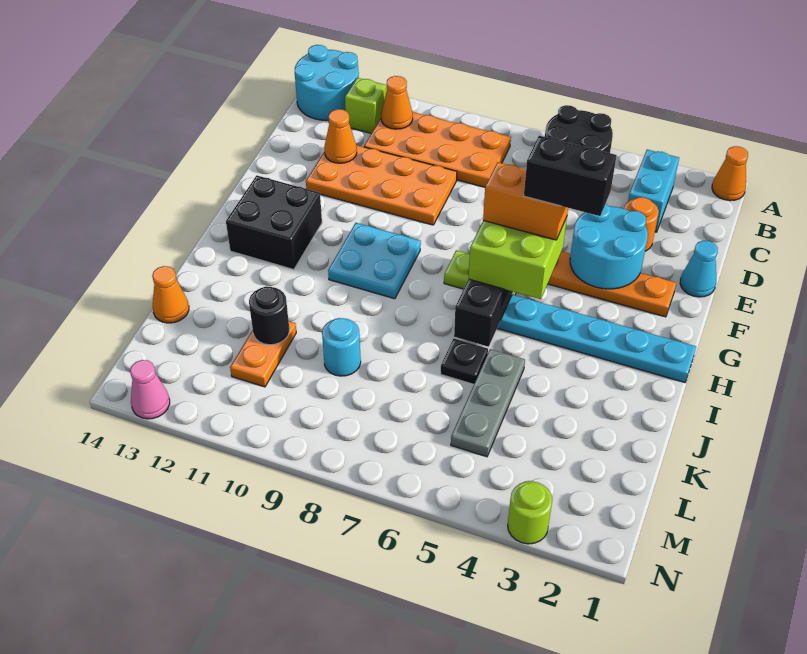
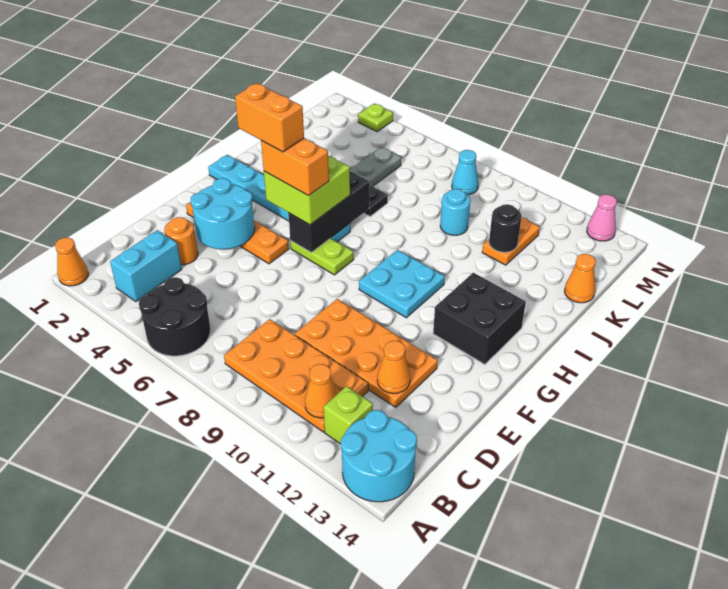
cyan 1x1 cone [680,241,718,297] -> cyan 1x1 cone moved to [452,150,479,195]
black 1x2 brick [524,136,617,216] -> orange 1x2 brick [235,83,304,152]
lime 1x1 round brick [508,481,552,544] -> lime 1x1 plate [358,103,393,132]

